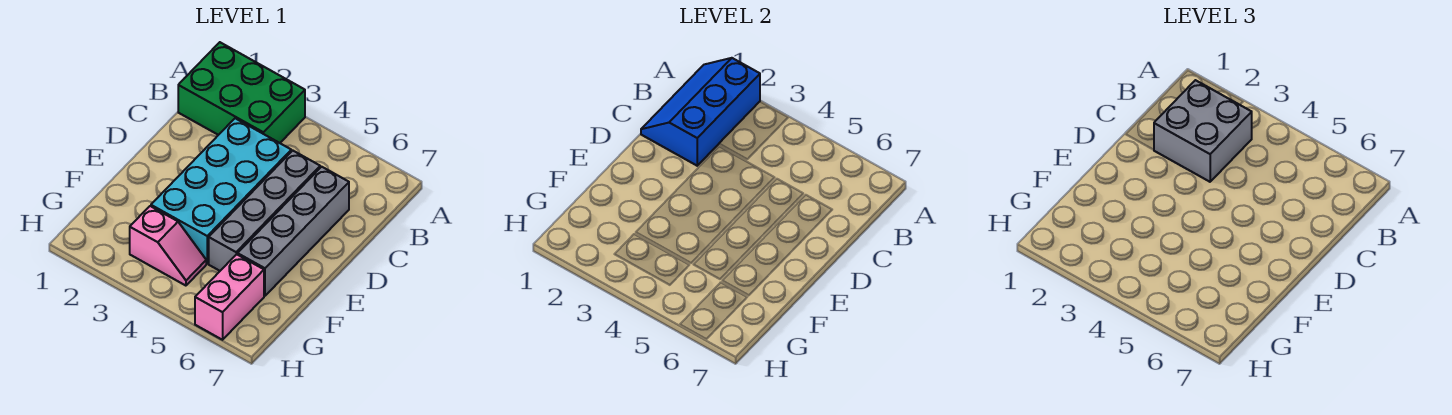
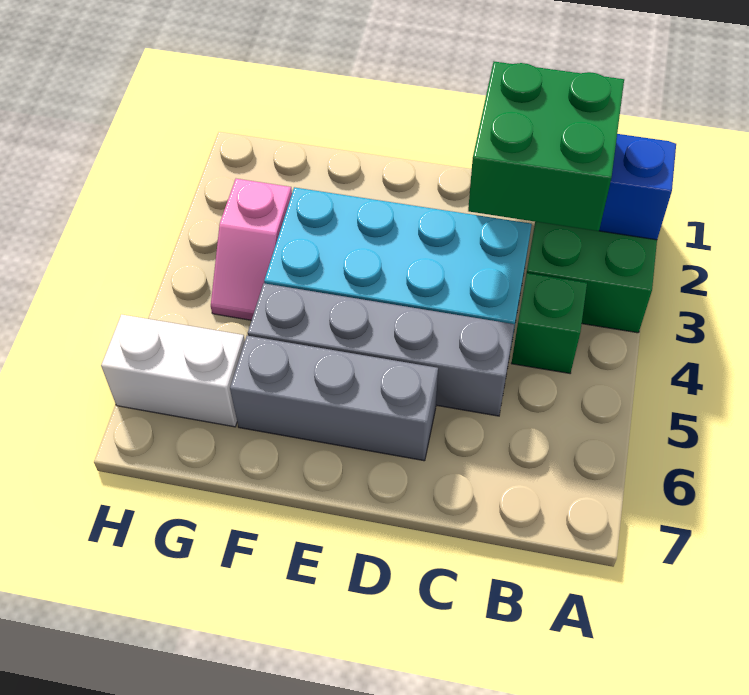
grey 2x2 brick [1154,80,1252,182] -> green 2x2 brick [468,62,624,231]
none -> green 1x1 brick [511,273,587,373]
grey 1x4 brick [238,167,349,296] -> grey 1x3 brick [230,336,438,461]
pink 1x2 brick [195,254,264,340] -> white 1x2 brick [101,314,245,427]

